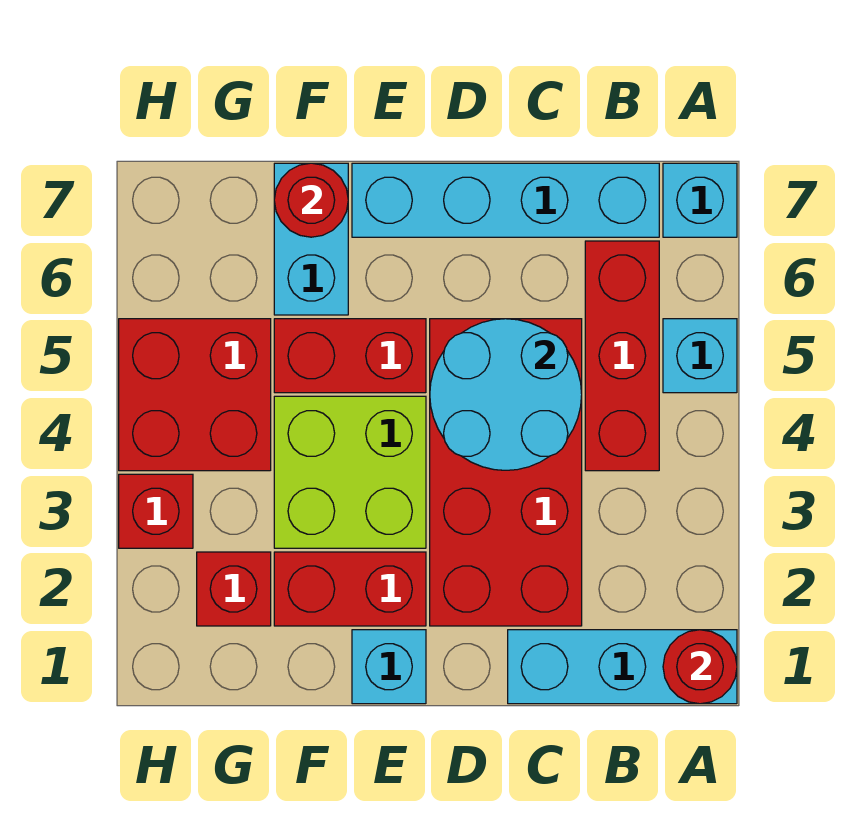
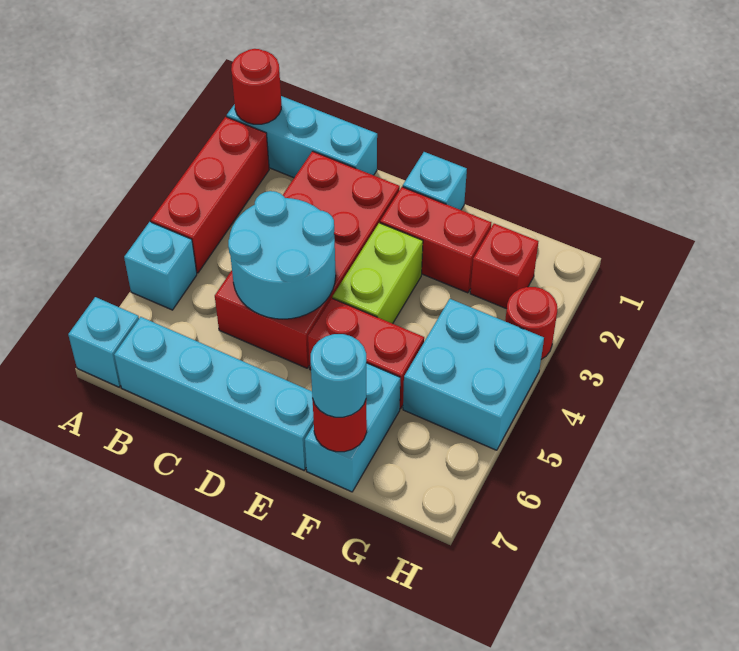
red 1x3 brick [585,241,659,471] -> red 1x3 brick moved to [151,117,269,273]
lime 2x2 brick [274,396,426,548] -> lime 1x2 brick [333,223,423,324]
none -> cyan 1x1 round brick [311,334,366,417]
red 2x2 brick [119,319,271,471] -> cyan 2x2 brick [403,299,544,450]
red 1x1 brick [119,474,193,548] -> red 1x1 round brick [505,287,557,359]

